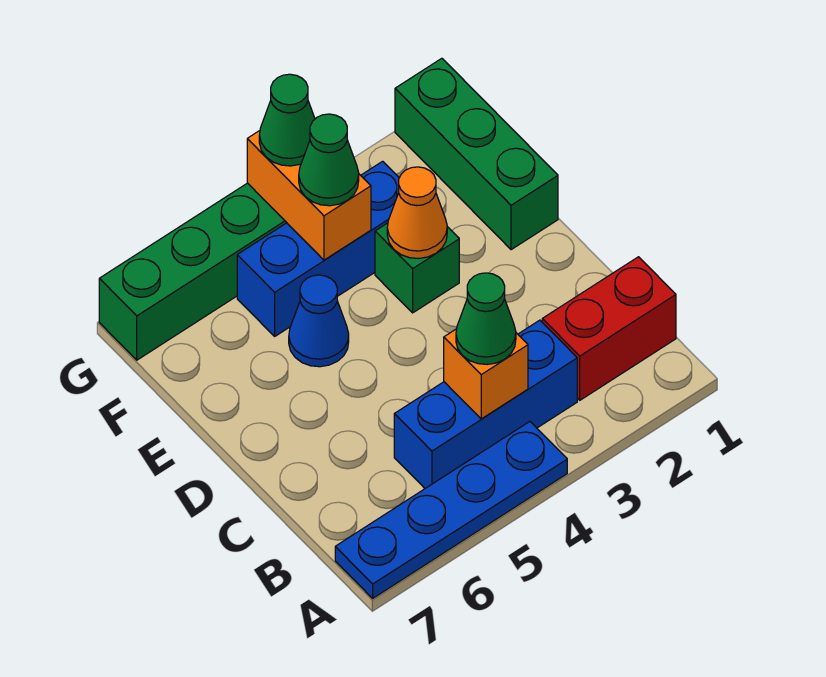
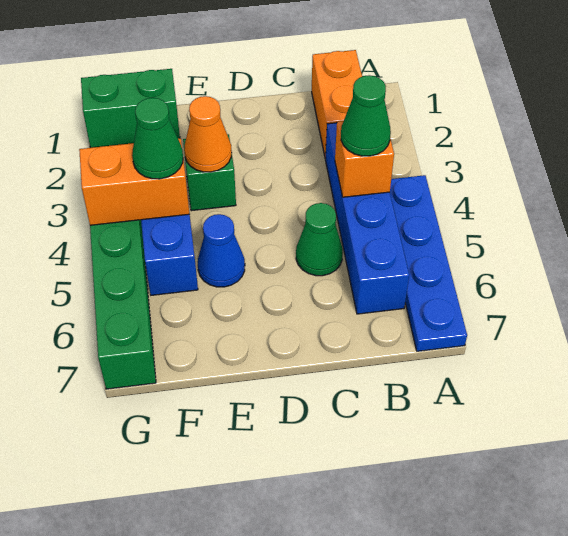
red 1x2 brick [542,257,676,400] -> orange 1x2 brick [312,50,362,159]
blue 1x3 brick [394,320,577,488] -> blue 1x4 brick [326,123,409,314]
green 1x3 brick [395,58,558,250] -> green 1x2 brick [81,69,180,148]
green 1x1 cone [259,74,315,166] -> green 1x1 cone moved to [296,203,343,276]

